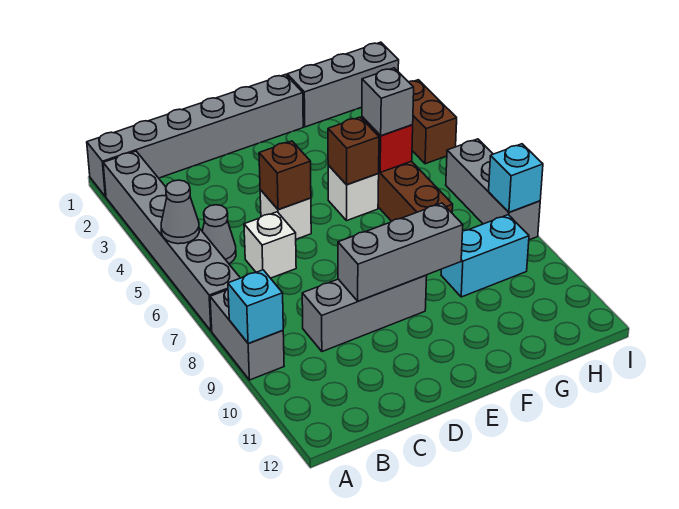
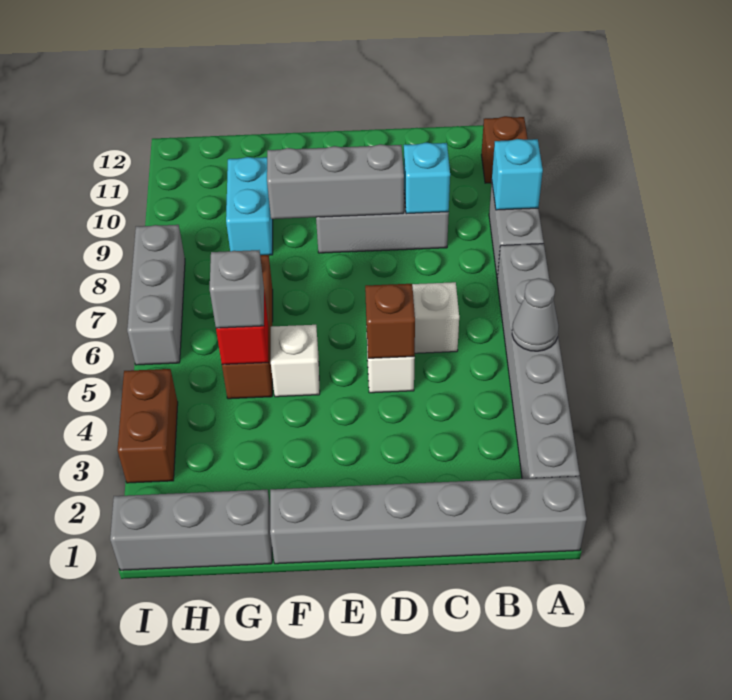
grey 1x1 cone [202,205,236,264] -> none
brown 1x1 brick [328,117,379,185] -> brown 1x1 brick moved to [481,116,528,183]
cyan 1x2 brick [441,215,529,297] -> cyan 1x2 brick turned to [226,157,273,255]
cyan 1x1 brick [489,144,543,212] -> cyan 1x1 brick moved to [404,143,450,214]

